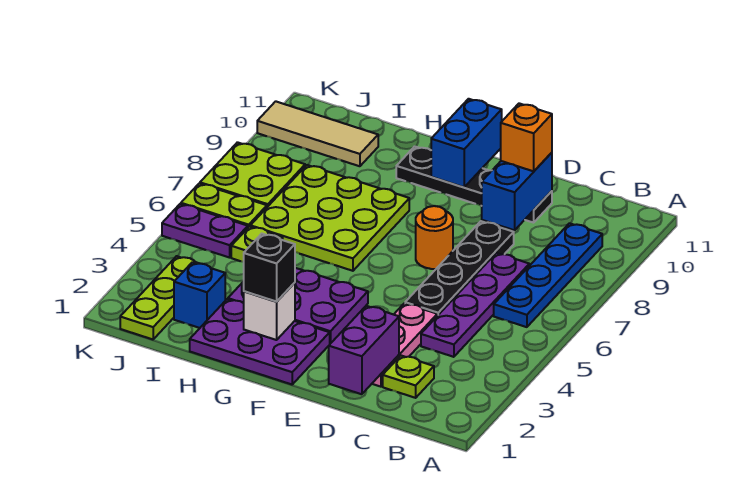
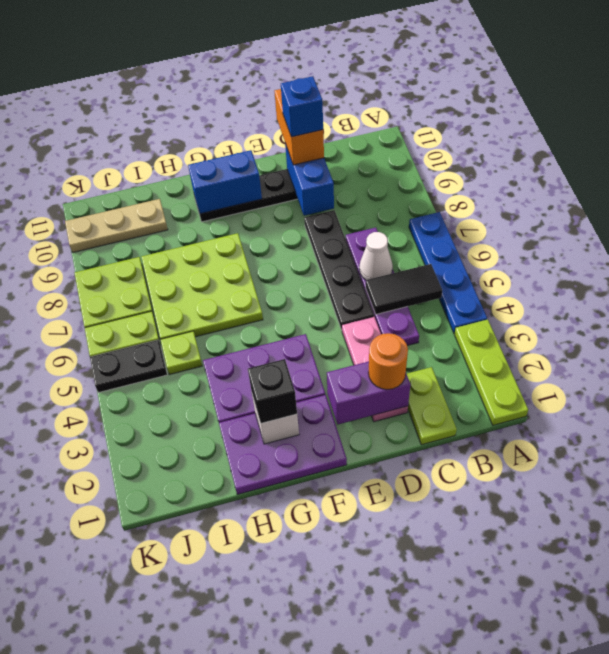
none -> black 1x2 tile [366,264,442,314]
blue 1x4 plate [494,223,602,327] -> blue 1x4 plate moved to [409,212,487,333]
lime 1x1 plate [383,356,434,398] -> lime 1x2 plate [407,367,457,445]
none -> white 1x1 cone [359,232,393,280]
purple 1x2 brick [329,306,399,394] -> purple 1x2 brick turned to [327,361,410,424]
orange 1x1 brick [501,103,552,171] -> orange 1x2 brick [274,89,324,165]
orange 1x1 round brick [416,206,453,269] -> orange 1x1 round brick moved to [368,333,408,389]
blue 1x2 brick [431,99,502,187] -> blue 1x2 brick turned to [188,150,262,214]
blue 1x1 brick [174,262,225,328] -> blue 1x1 brick moved to [281,76,323,137]
tan 1x3 tile [257,101,378,166] -> tan 1x3 plate [65,199,168,253]
lime 1x3 plate [120,256,199,339] -> lime 1x3 plate moved to [455,320,528,425]
purple 1x2 plate [162,204,248,258] -> black 1x2 plate [90,340,167,393]

